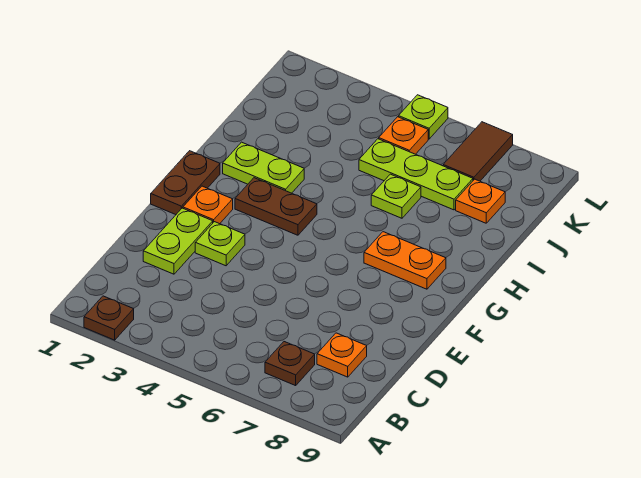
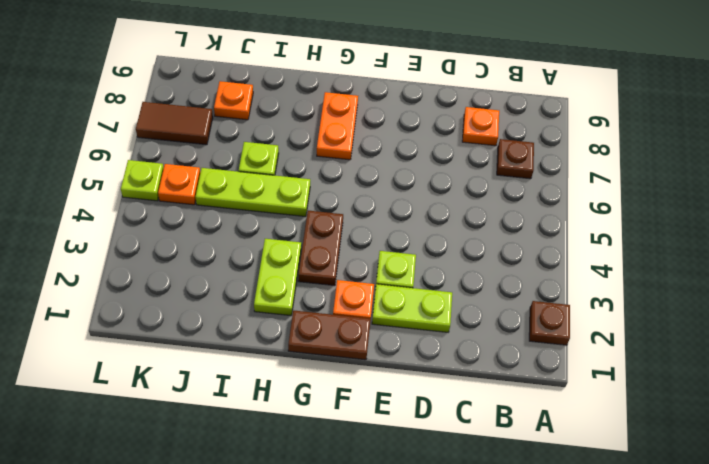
lime 1x3 plate [359,139,473,210] -> lime 1x3 plate turned to [195,168,310,217]

